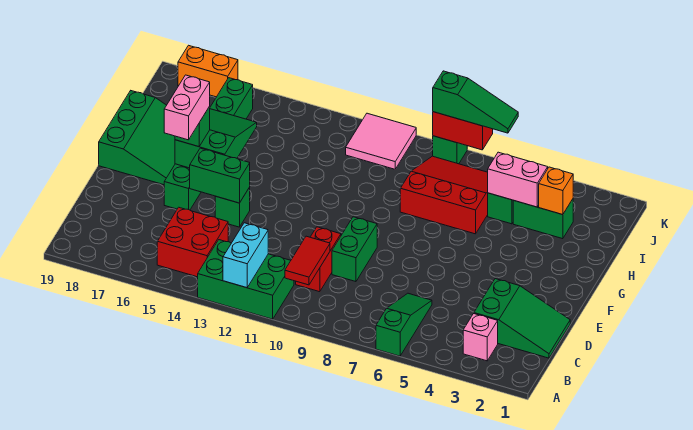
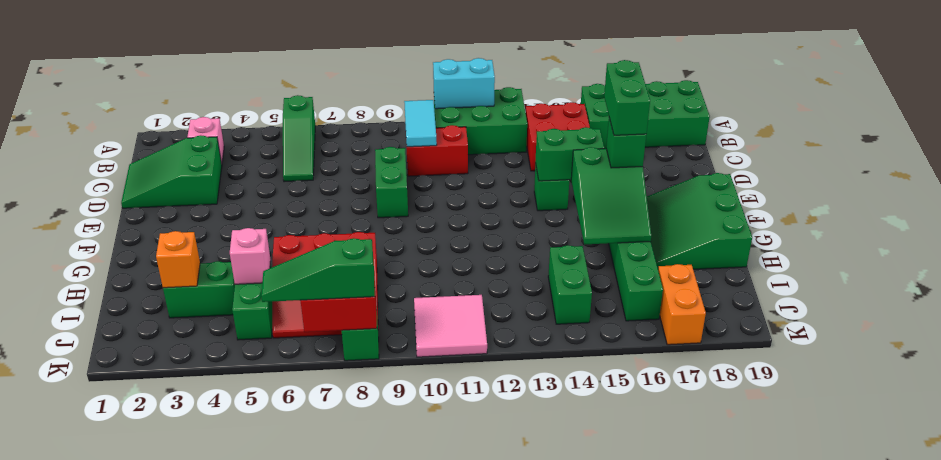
cyan 1x2 brick [223,223,268,288] -> cyan 1x2 brick turned to [433,58,495,109]
none -> green 2x4 brick [581,80,710,149]
red 1x2 tile [285,236,330,285] -> cyan 1x2 tile [404,100,437,147]
red 1x2 brick [296,227,341,292] -> red 1x2 brick turned to [406,125,468,176]
pink 1x2 brick [164,75,210,140] -> green 1x2 brick [604,60,650,135]
pink 1x2 brick [488,152,548,207] -> pink 1x1 brick [230,228,271,284]
none -> green 1x2 brick [548,245,592,324]
orange 1x2 brick [178,45,238,97] -> orange 1x2 brick turned to [658,264,706,345]

